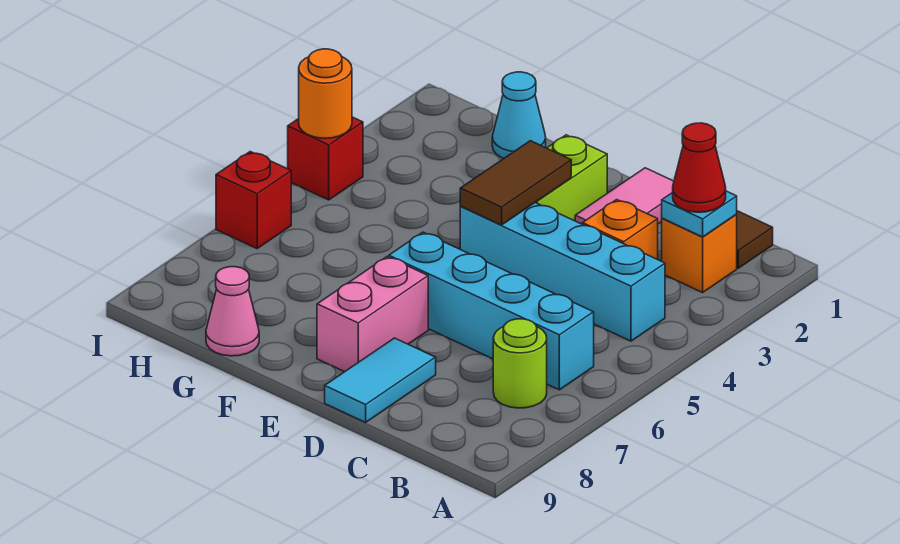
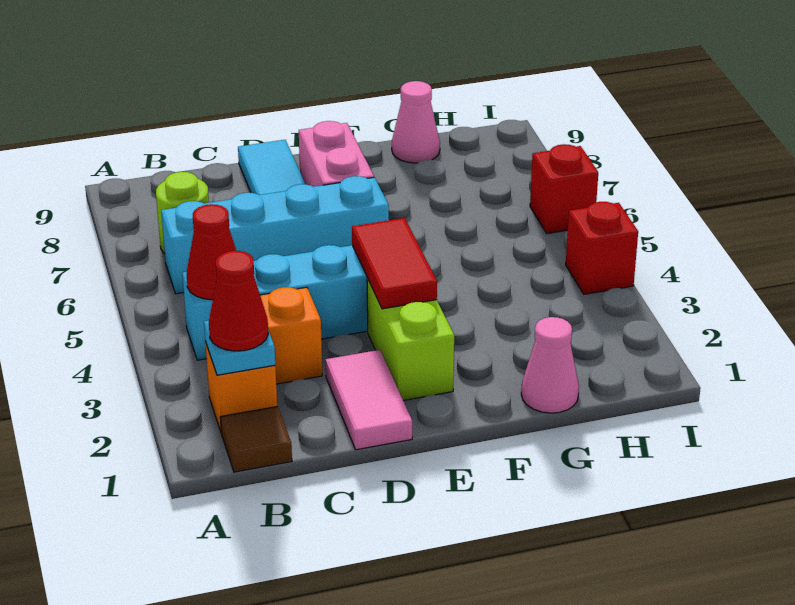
none -> red 1x1 cone [186,204,236,300]
brown 1x2 tile [460,141,571,225] -> red 1x2 tile [352,218,437,309]
cyan 1x1 cone [492,72,546,159] -> pink 1x1 cone [521,317,579,413]
orange 1x1 round brick [299,49,352,138] -> none

